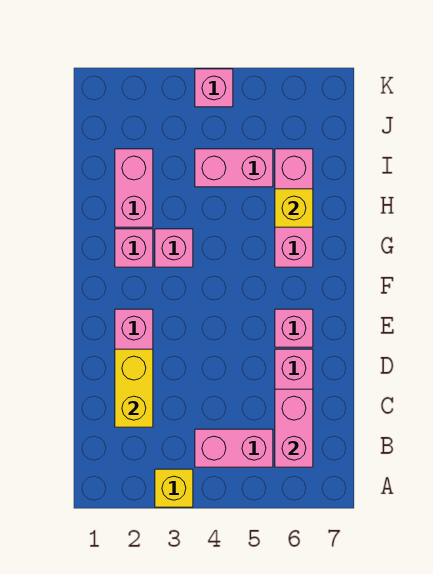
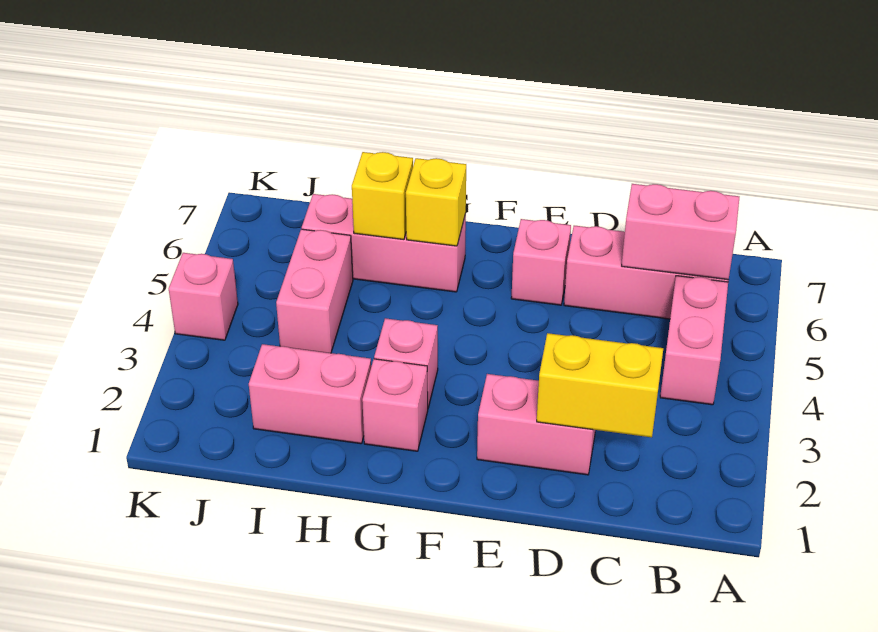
yellow 1x1 brick [155,469,193,507] -> yellow 1x1 brick moved to [406,158,466,246]

